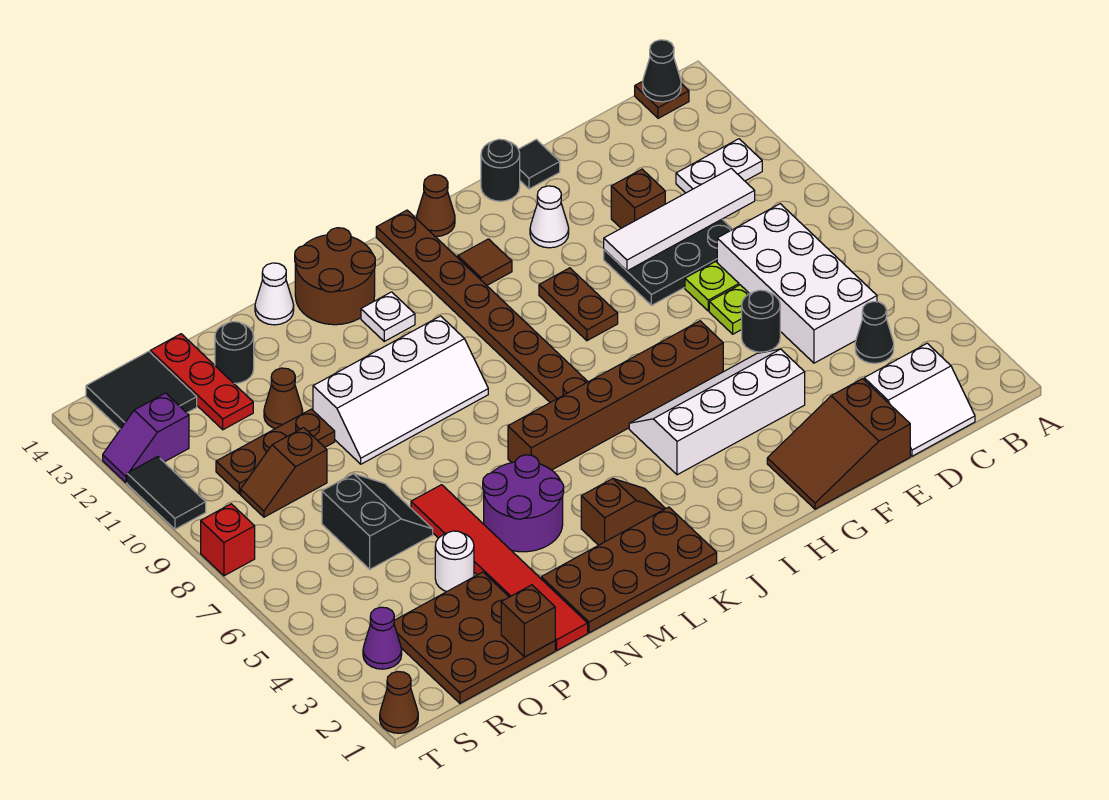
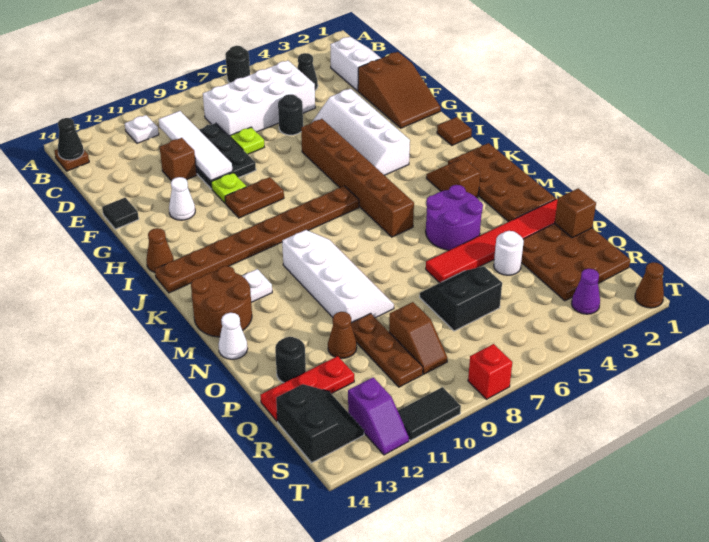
white 1x2 plate [676,139,762,193] -> white 1x1 plate [125,115,159,143]
lime 1x1 plate [709,285,749,334] -> lime 1x1 plate moved to [211,173,246,203]
black 1x1 round brick [481,139,520,201] -> black 1x1 round brick moved to [225,46,250,83]
brown 1x1 tile [458,239,512,285] -> brown 1x1 tile moved to [437,117,472,145]
black 2x2 tile [86,351,197,429] -> black 2x2 slope [276,384,364,463]

